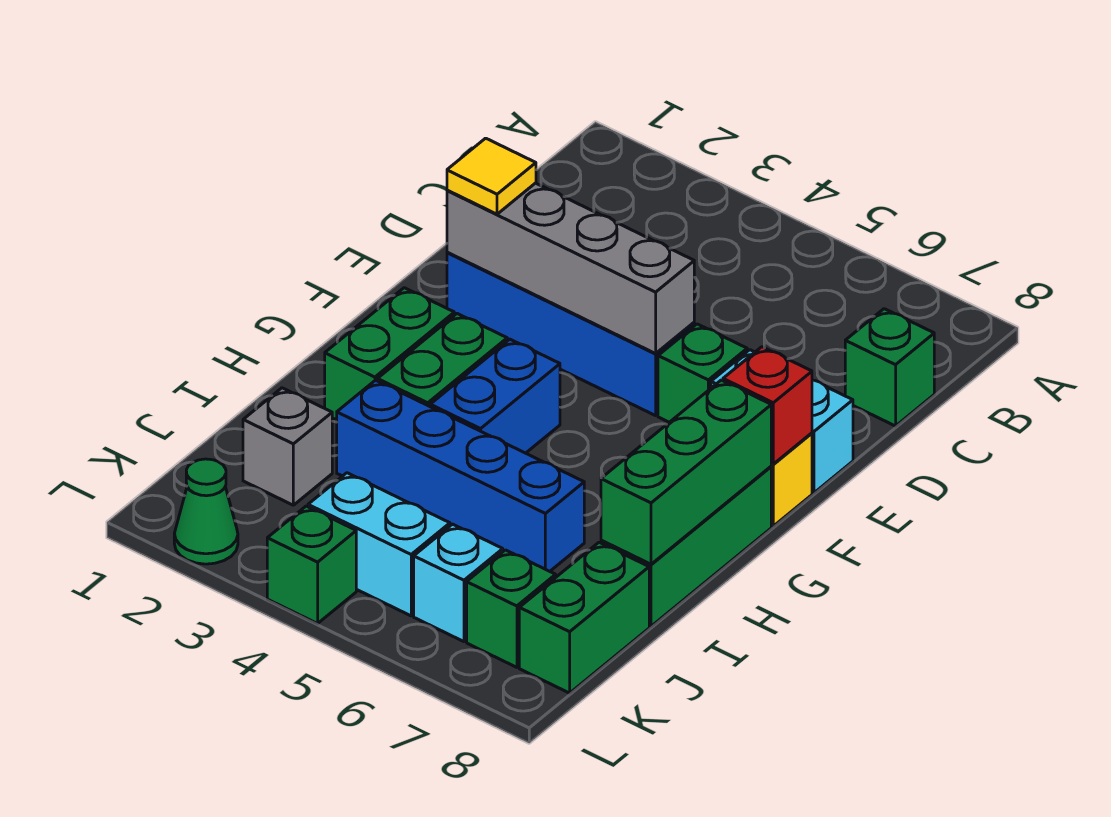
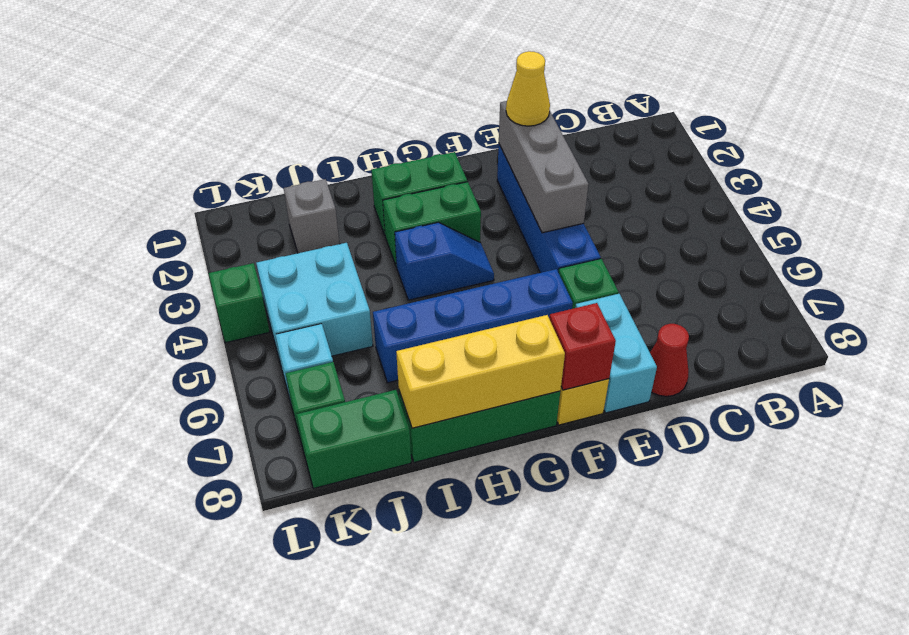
green 1x1 brick [845,309,934,426] -> none
none -> red 1x1 cone [650,324,689,396]
grey 1x4 brick [447,183,694,353] -> grey 1x3 brick [499,101,589,233]
yellow 1x1 tile [447,138,536,214] -> yellow 1x1 cone [506,51,550,126]
blue 1x2 brick [430,339,560,453] -> blue 1x2 slope [395,222,494,300]
green 1x3 brick [601,380,771,564] -> yellow 1x3 brick [396,315,565,428]
blue 1x4 brick [337,380,584,571] -> blue 1x4 brick turned to [373,269,573,383]
cyan 1x2 brick [308,473,450,616] -> cyan 2x2 brick [256,243,373,364]
green 1x1 cone [174,459,238,564] -> none

